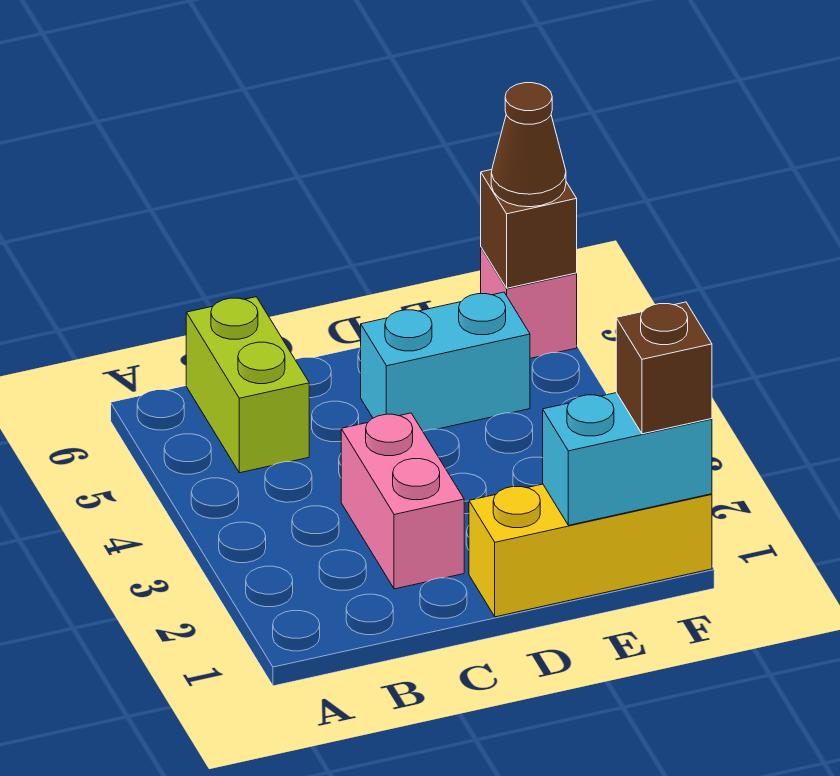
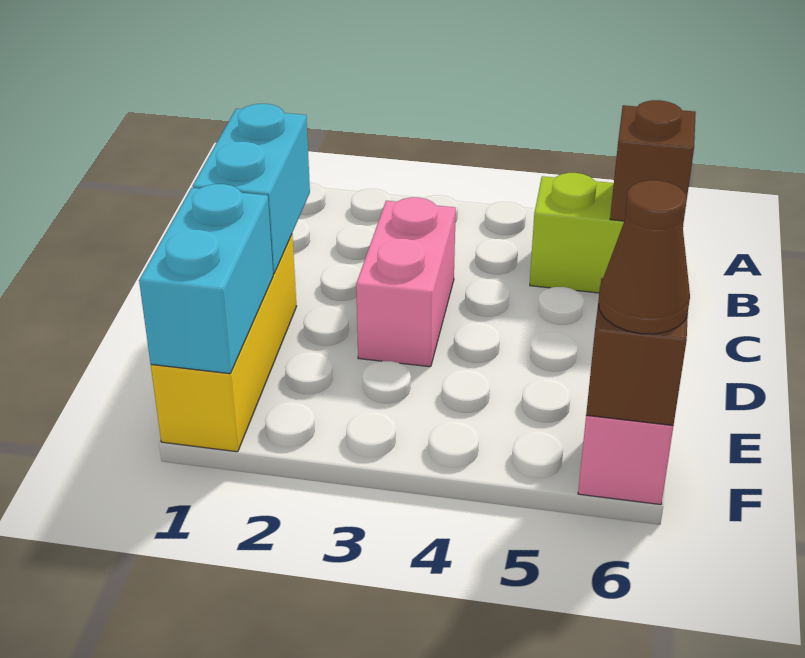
pink 1x2 brick [341,413,464,589] -> pink 1x2 brick turned to [356,197,456,367]
cyan 1x2 brick [361,292,530,431] -> cyan 1x2 brick moved to [192,104,310,274]
brown 1x1 brick [616,302,712,434] -> brown 1x1 brick moved to [610,100,696,225]

